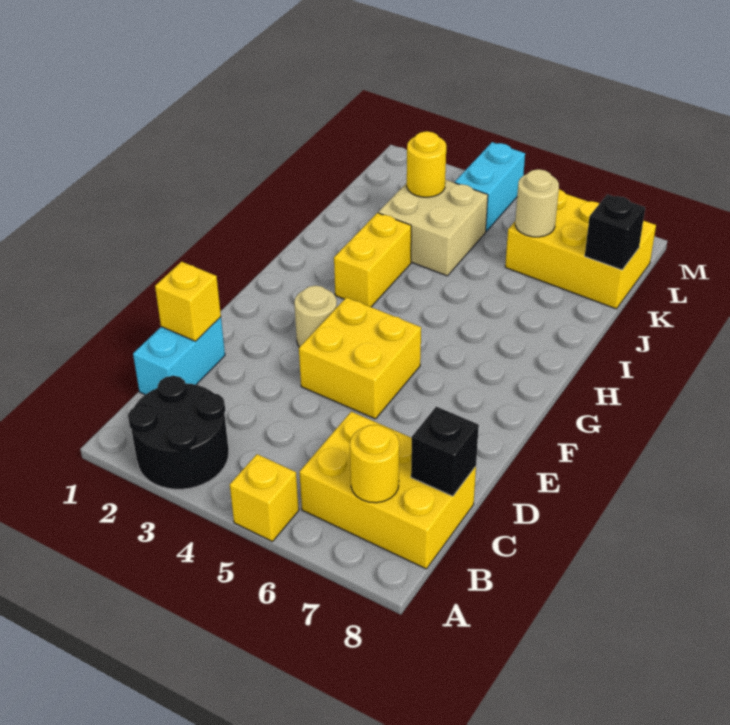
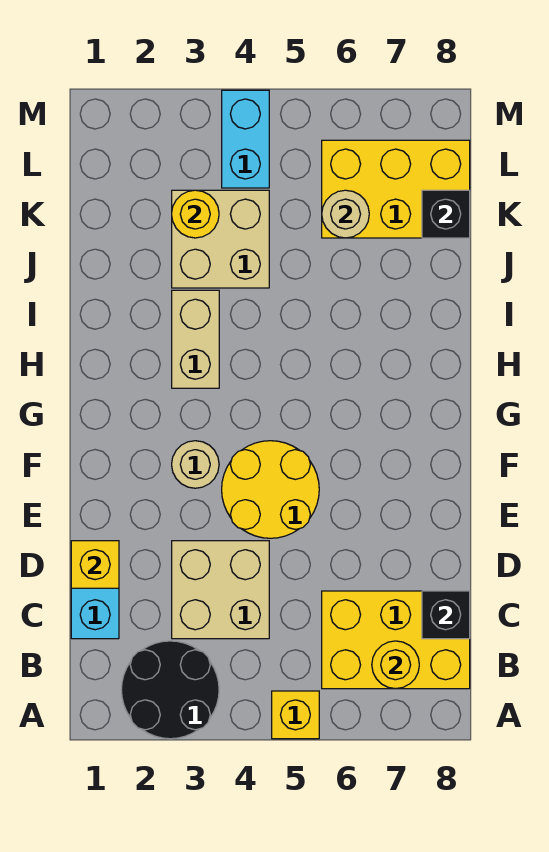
none -> tan 2x2 brick [172,541,269,639]
yellow 2x2 brick [299,297,421,419] -> yellow 2x2 round brick [222,441,319,538]
yellow 1x2 brick [334,213,411,307] -> tan 1x2 brick [172,290,219,388]

